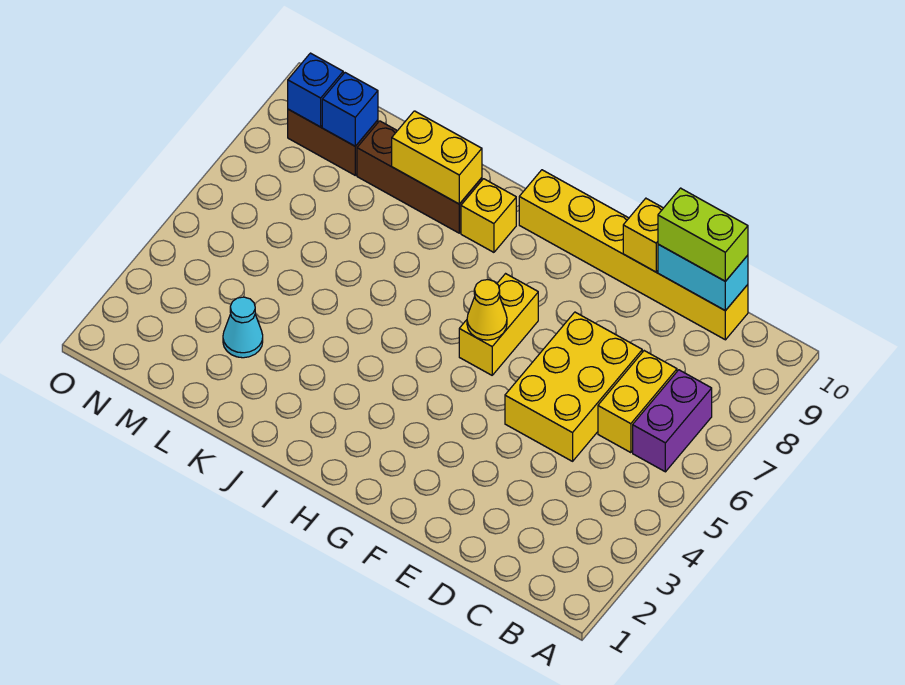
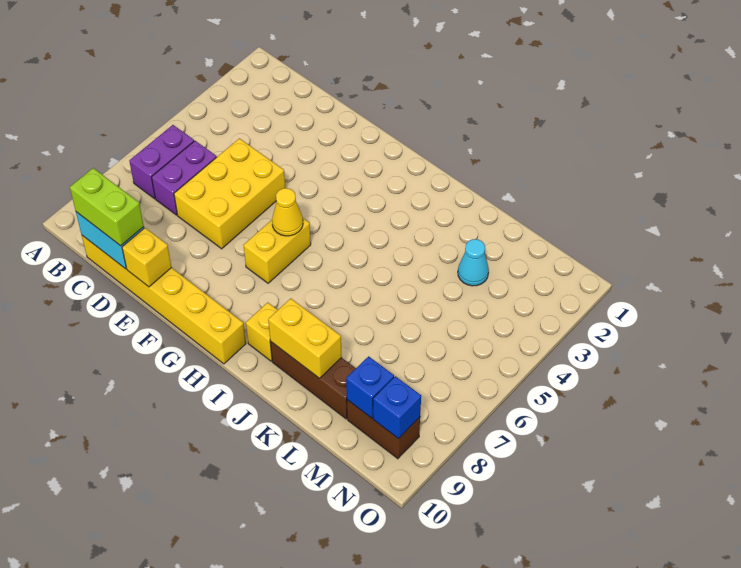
yellow 1x2 brick [598,351,677,453] -> purple 1x2 brick [152,141,217,215]

